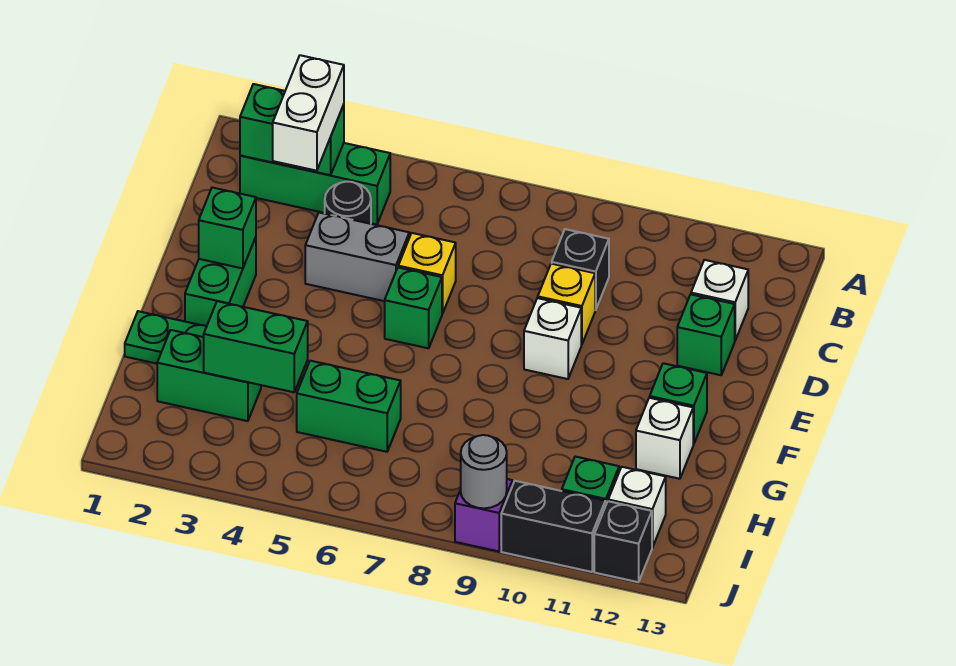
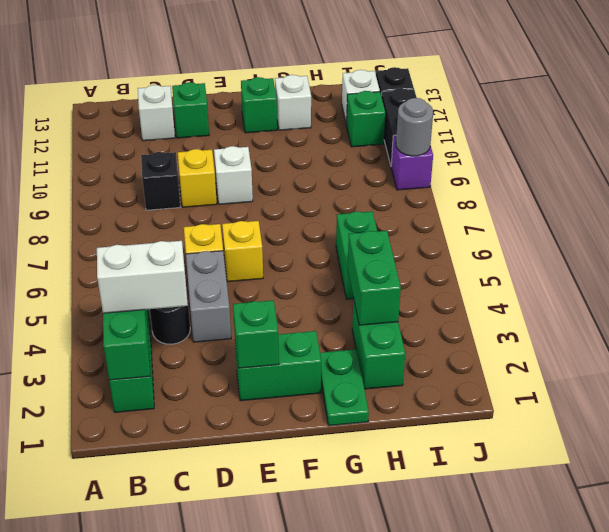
green 1x1 brick [385,267,442,348] -> yellow 1x1 brick [222,221,263,282]

